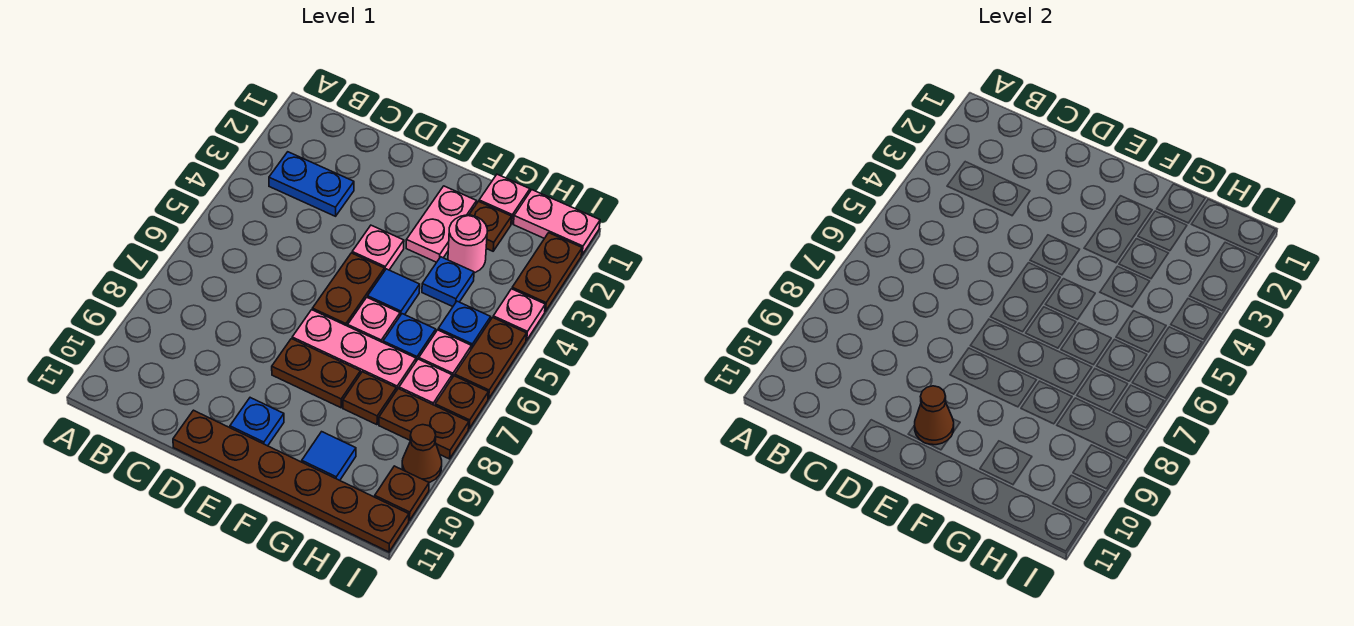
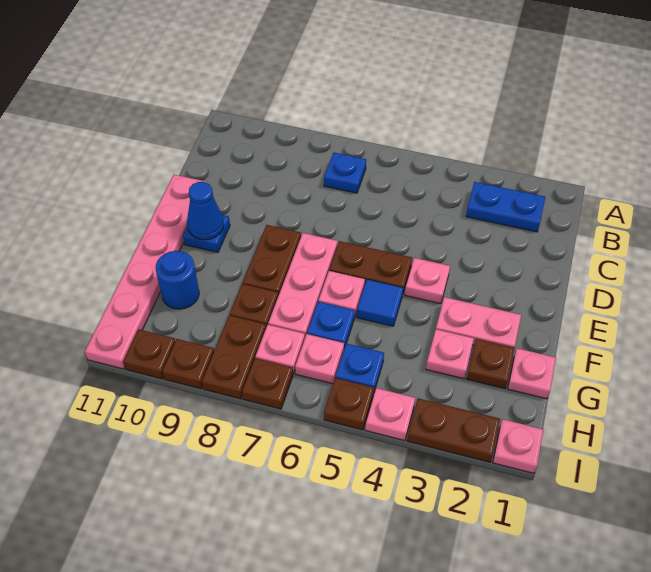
blue 1x2 plate [269,152,354,216] -> blue 1x2 plate turned to [466,182,545,232]
brown 1x6 plate [173,410,409,552] -> pink 1x6 plate [85,175,207,369]
brown 1x1 cone [914,386,954,445] -> blue 1x1 cone [187,182,224,240]
pink 1x1 round brick [448,215,487,273] -> pink 1x1 plate [426,329,474,379]
blue 1x1 plate [422,257,474,307] -> blue 1x1 plate moved to [324,153,366,193]
blue 1x1 tile [302,432,356,480] -> blue 1x1 round brick [156,251,199,309]
pink 1x2 plate [514,190,600,255] -> pink 1x1 plate [493,419,543,473]
brown 1x2 plate [455,317,527,399] -> brown 1x1 plate [324,378,374,430]
brown 1x1 cone [402,425,442,482] -> brown 1x1 plate [162,339,214,389]

